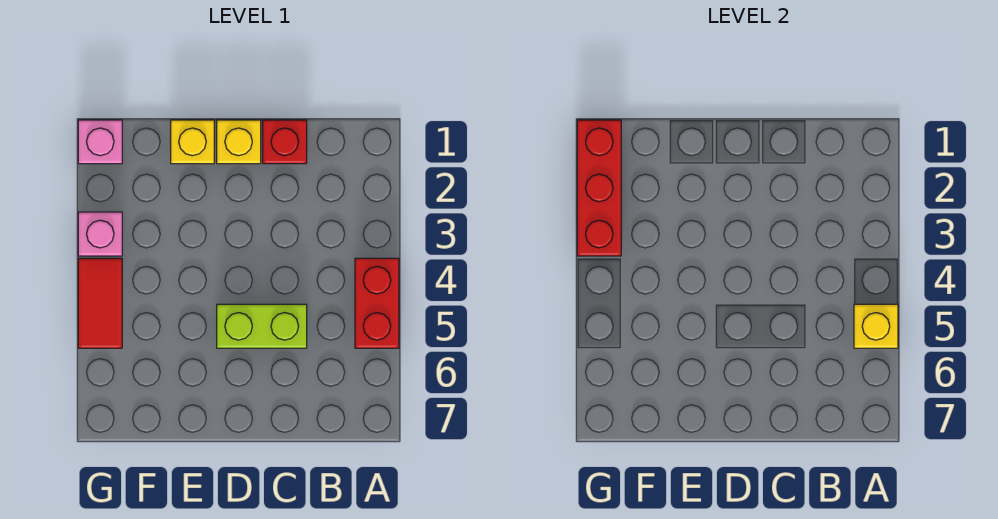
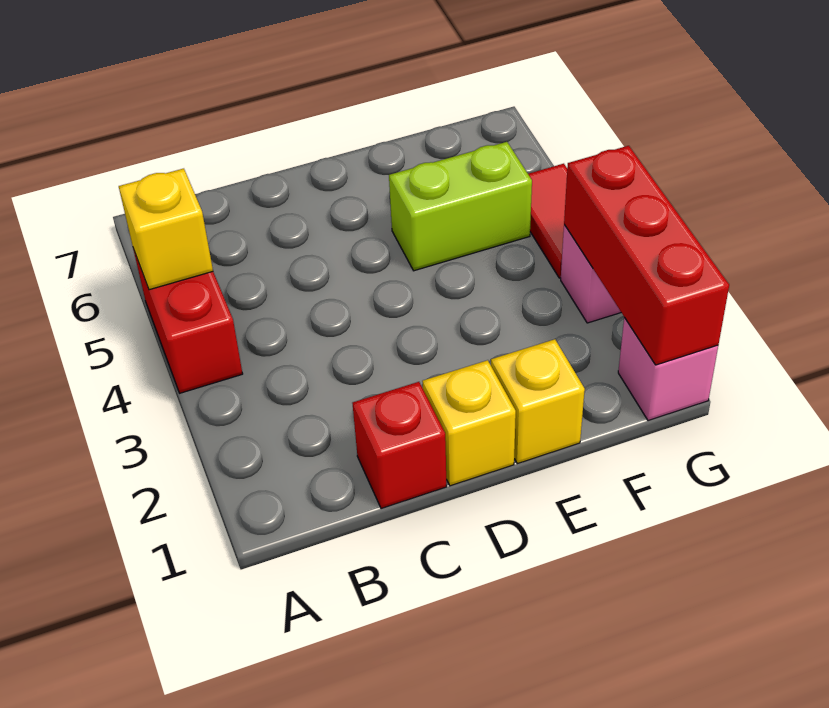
lime 1x2 brick [217,304,307,348] -> lime 1x2 brick moved to [389,142,532,271]

